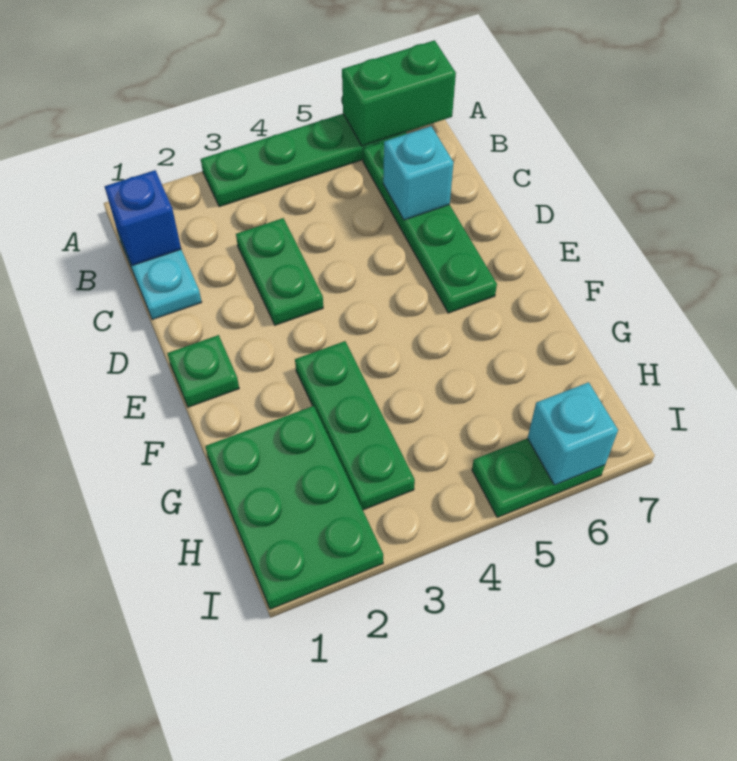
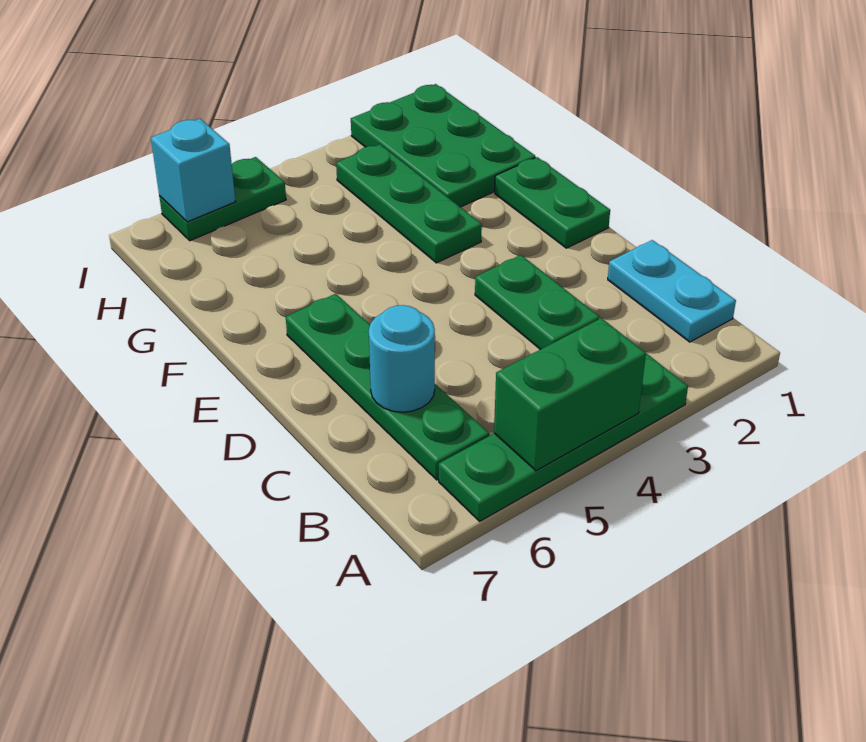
green 1x2 brick [342,40,456,146] -> green 1x2 brick moved to [494,318,646,471]
blue 1x1 brick [105,170,181,266] -> none
cyan 1x1 brick [383,126,454,220] -> cyan 1x1 round brick [369,305,435,412]
green 1x1 plate [167,335,239,407] -> green 1x2 plate [495,157,610,248]

